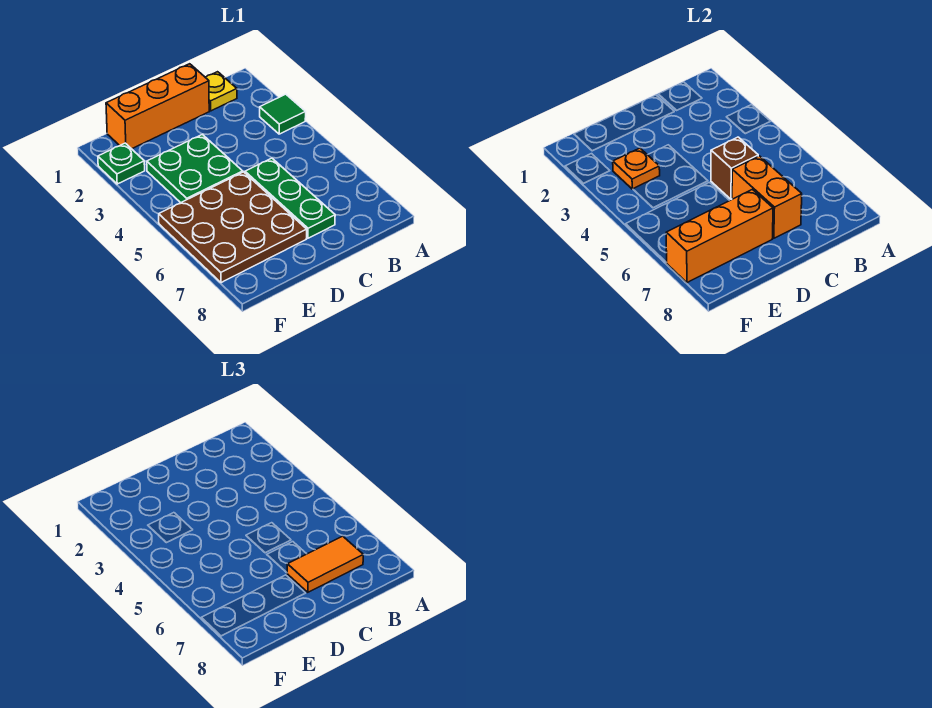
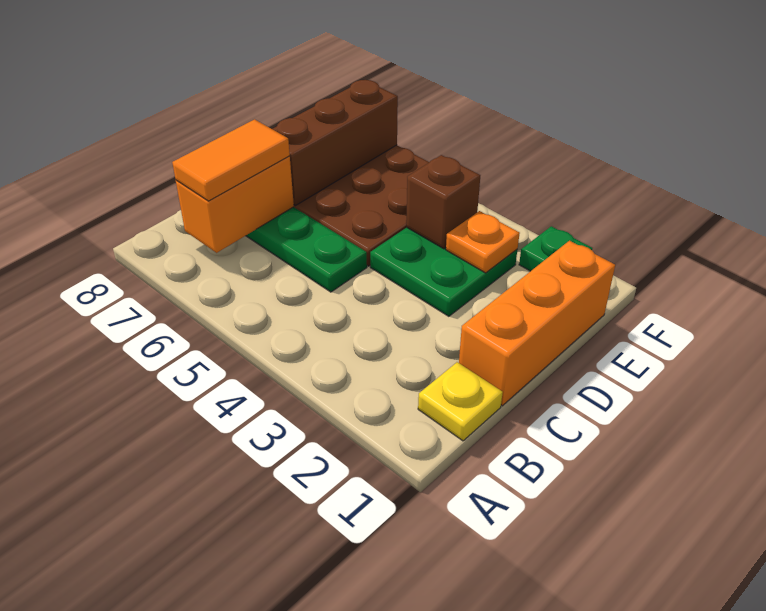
green 1x1 tile [260,94,306,134] -> none
brown 1x1 brick [711,137,758,199] -> brown 1x1 brick moved to [406,155,480,249]
orange 1x2 brick [732,156,802,238] -> orange 1x2 brick turned to [176,156,294,253]
orange 1x3 brick [666,189,773,283] -> brown 1x3 brick [273,80,398,205]

